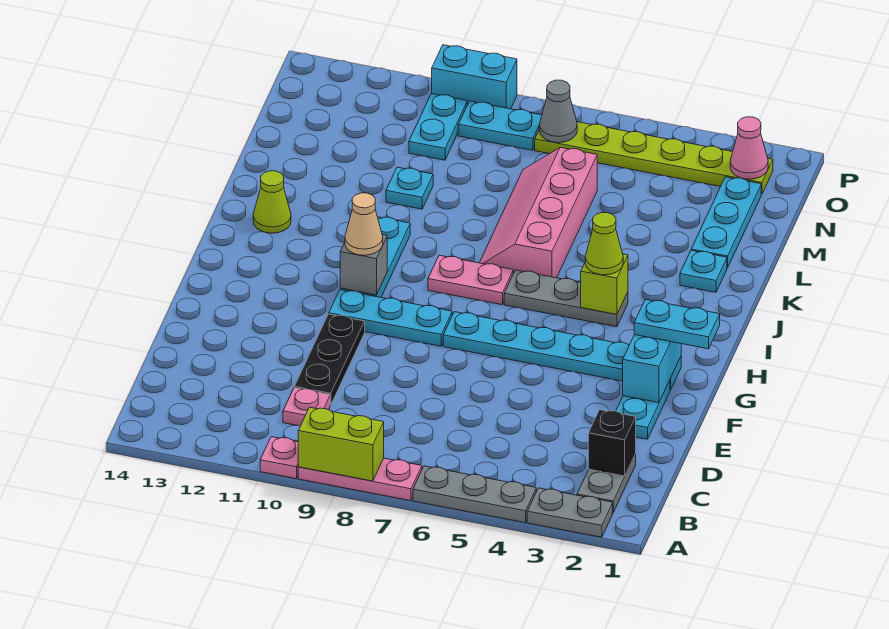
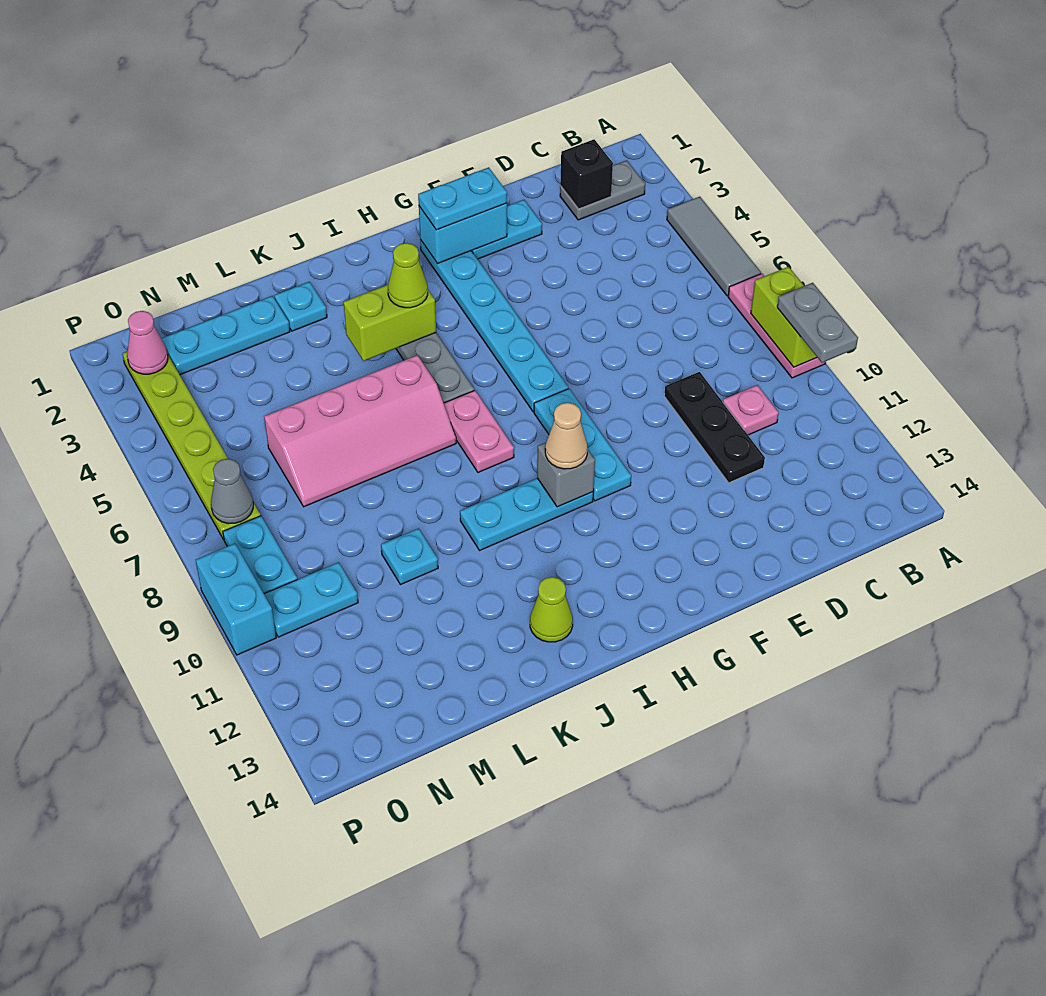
grey 1x2 plate [527,488,613,537] -> grey 1x2 plate moved to [777,283,858,363]
grey 1x3 plate [413,466,536,523] -> grey 1x3 tile [667,197,761,296]
pink 1x1 plate [260,437,298,479] -> none
black 1x3 plate [295,314,365,405] -> black 1x3 plate turned to [664,372,765,483]
cyan 1x2 plate [634,299,720,349] -> cyan 1x2 plate turned to [418,167,507,230]
lime 1x1 brick [581,254,628,315] -> lime 1x2 brick [344,285,436,361]

